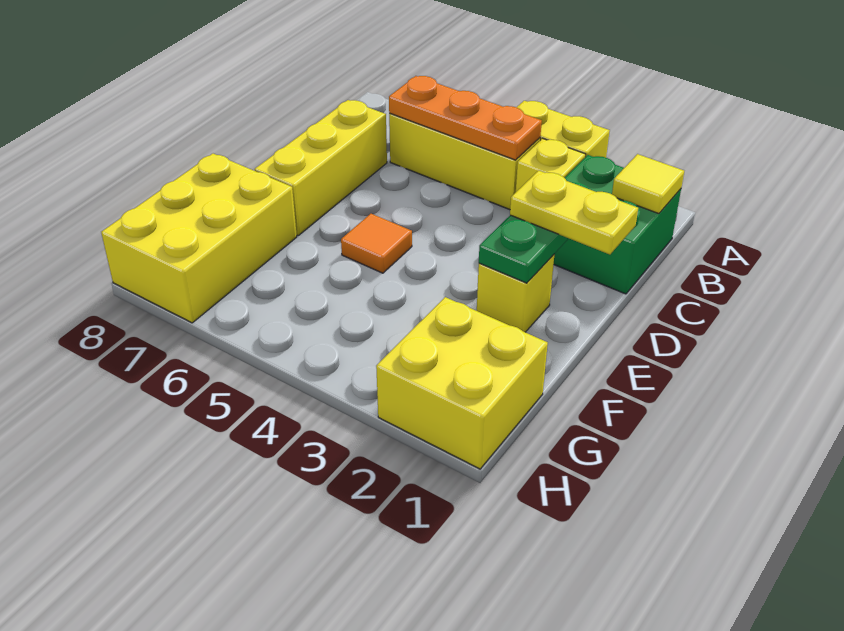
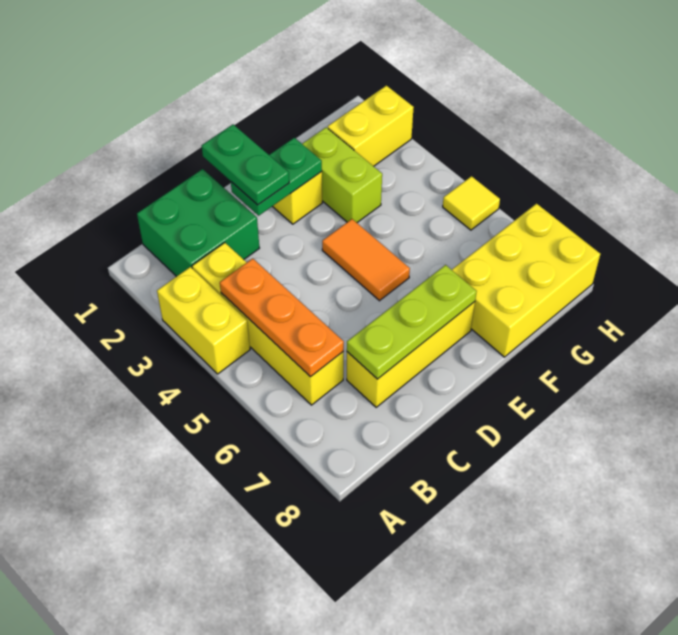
yellow 1x1 tile [612,154,684,214] -> yellow 1x1 tile moved to [443,176,500,230]
none -> lime 1x3 plate [347,265,477,379]
yellow 1x2 plate [510,171,638,254] -> green 1x2 plate [202,125,289,205]
orange 1x1 tile [341,214,412,273] -> orange 1x2 tile [322,219,410,301]
none -> lime 1x2 brick [302,128,382,223]
yellow 2x2 brick [376,297,548,469] -> yellow 1x2 brick [328,86,414,166]

